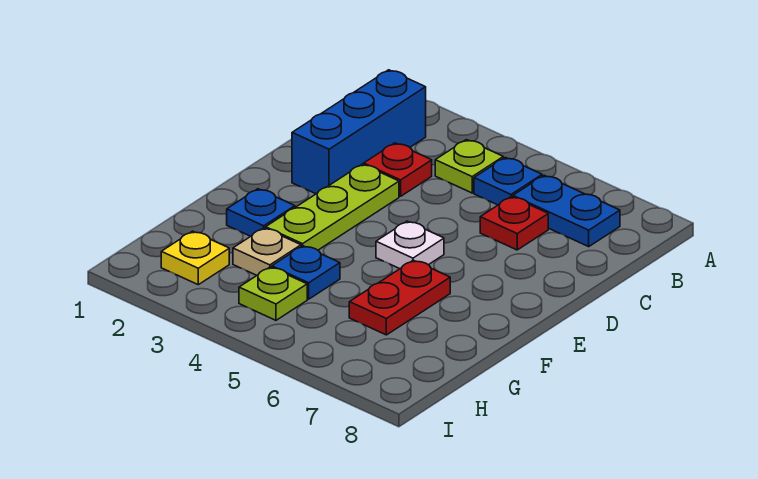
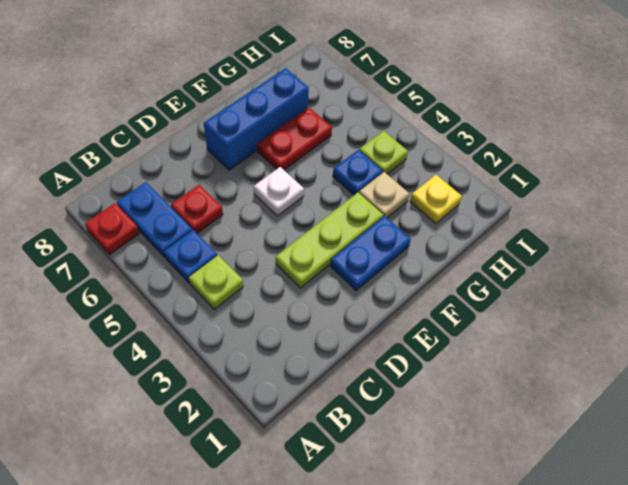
blue 1x3 brick [292,70,426,194] -> blue 1x3 brick moved to [204,68,309,170]
red 1x1 plate [364,143,432,196] -> red 1x1 plate moved to [85,203,139,255]
blue 1x1 plate [227,189,295,236] -> blue 1x2 plate [330,216,411,291]

